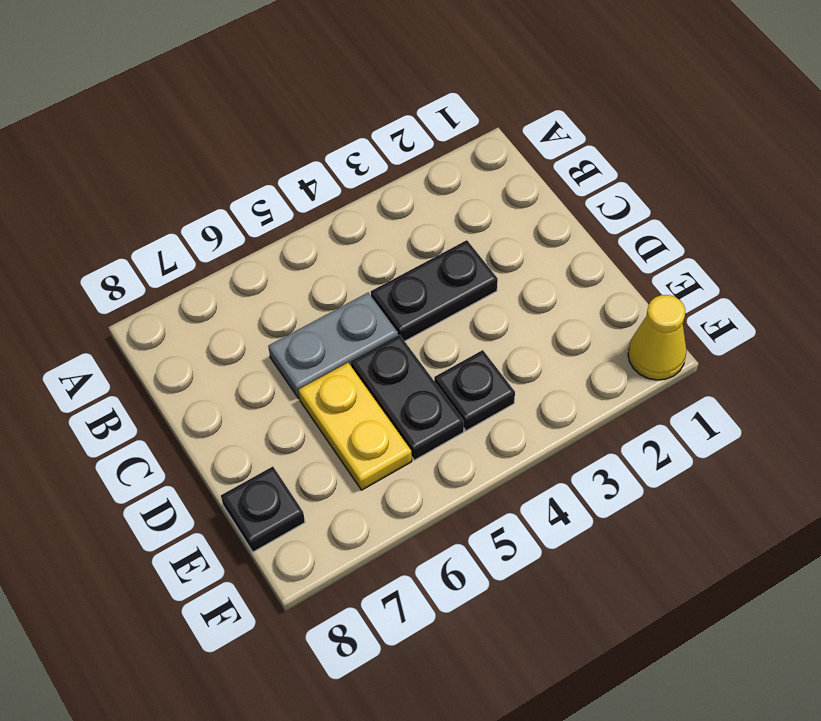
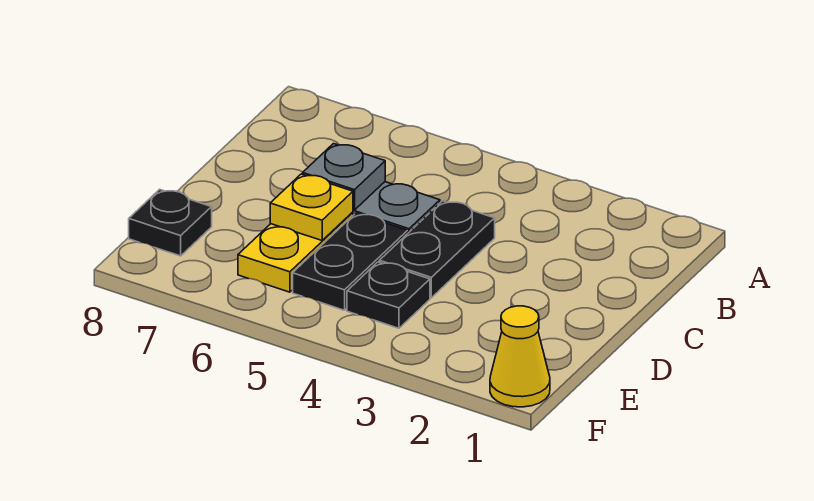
black 1x2 plate [371,240,498,341] -> black 1x2 plate turned to [379,201,495,298]
none -> grey 1x1 plate [303,144,385,210]
none -> yellow 1x1 plate [270,174,353,240]

